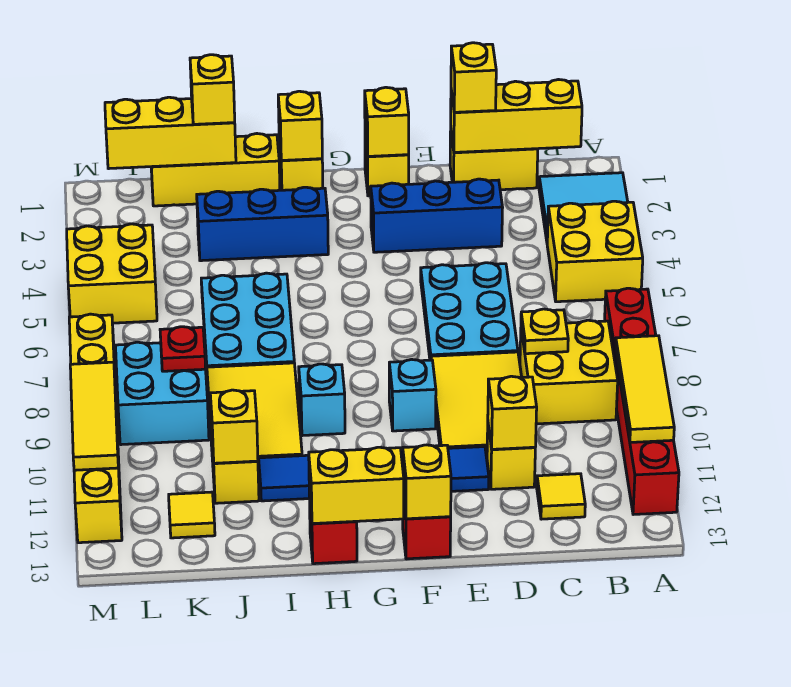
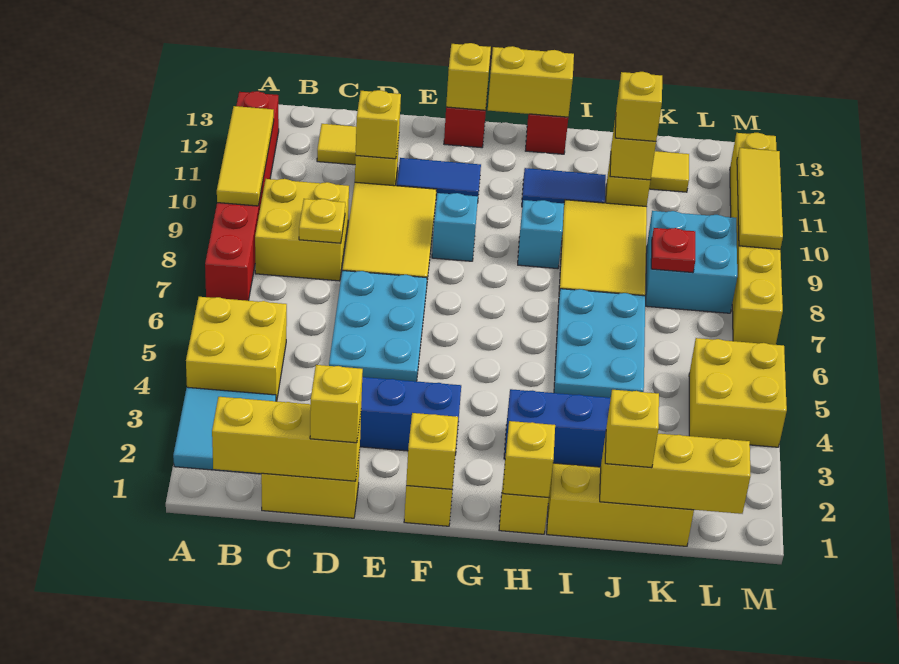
none -> yellow 1x1 brick [615,72,662,141]

